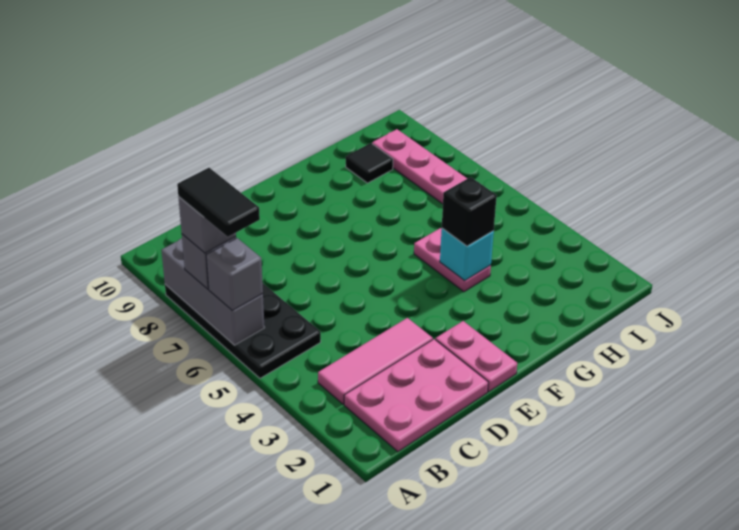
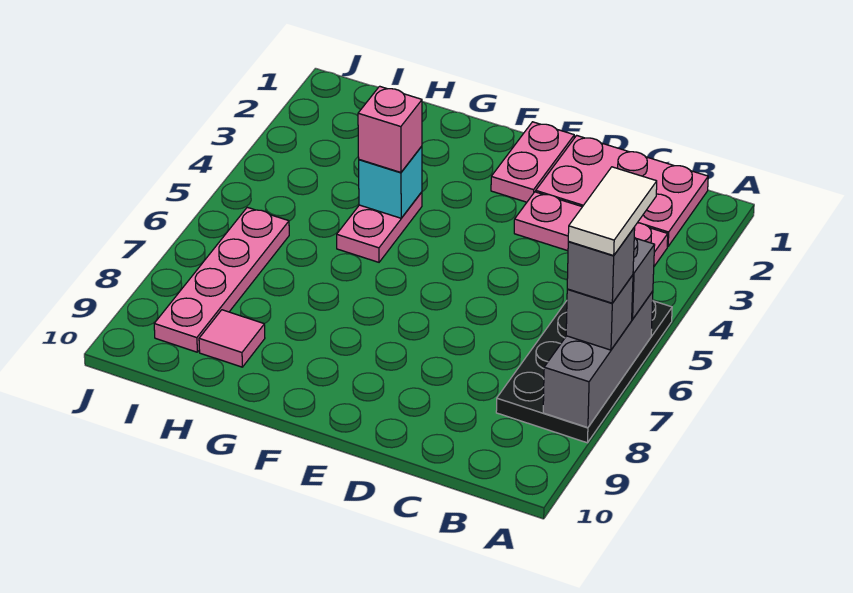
black 1x2 tile [177,168,260,237] -> white 1x2 tile [568,167,657,256]
pink 1x3 tile [318,318,433,404] -> pink 1x3 plate [514,192,668,266]
black 1x1 brick [442,177,497,246] -> pink 1x1 brick [358,86,422,172]
black 1x1 tile [346,143,393,183] -> pink 1x1 tile [199,310,265,367]

